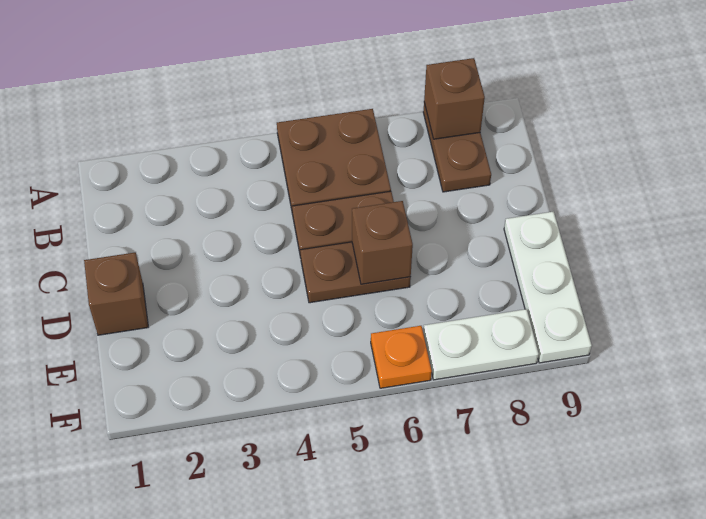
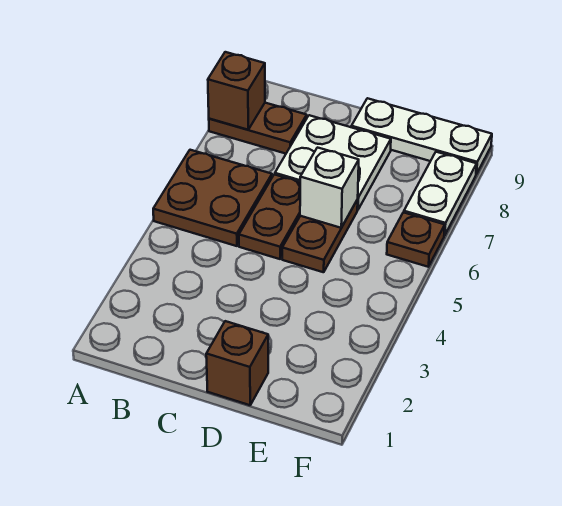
none -> white 2x2 plate [275,115,391,210]
brown 1x1 brick [352,201,413,284] -> white 1x1 brick [300,148,359,228]
orange 1x1 plate [371,326,432,388] -> brown 1x1 plate [387,212,445,267]

